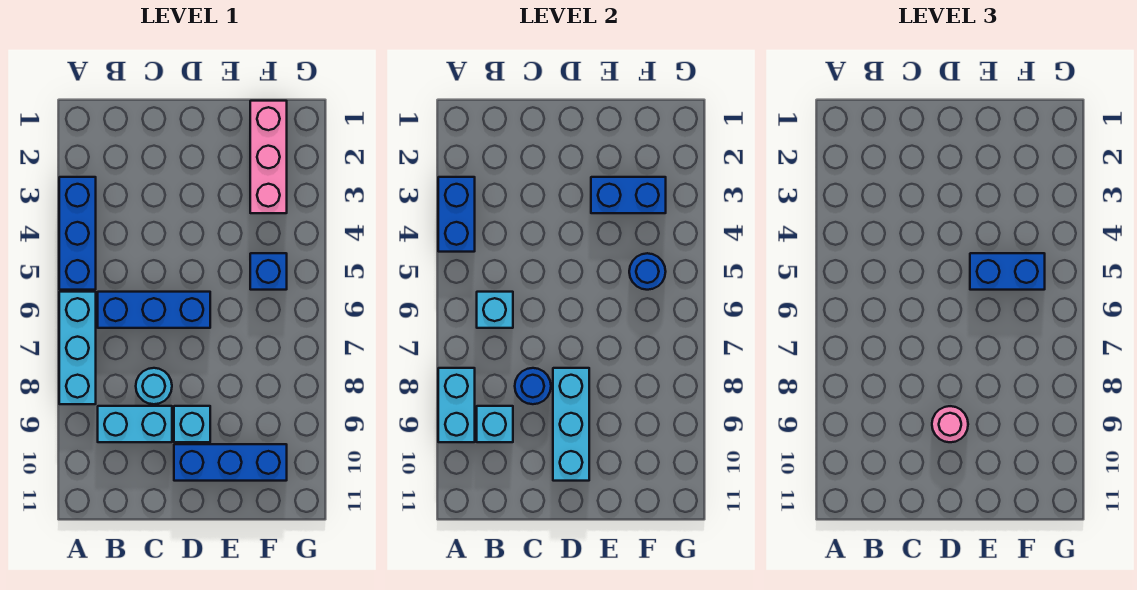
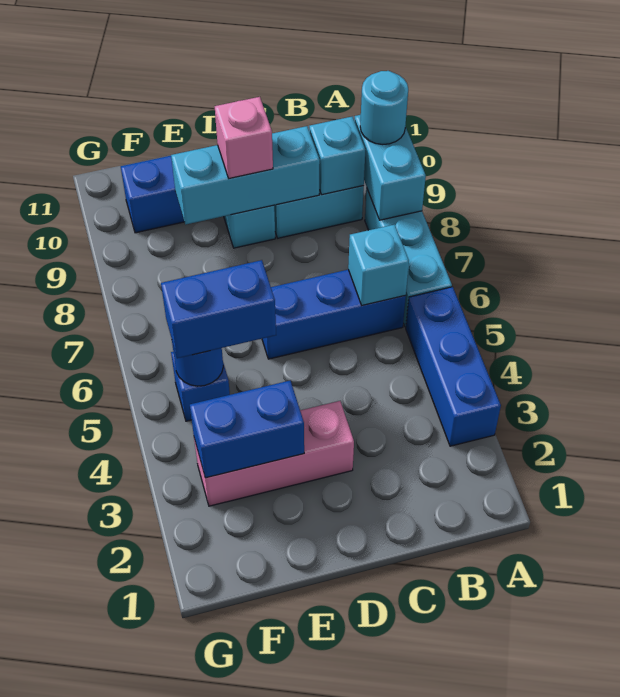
blue 1x2 brick [438,177,475,252] -> none
cyan 1x1 round brick [136,368,172,404] -> cyan 1x1 round brick moved to [360,71,408,144]
blue 1x1 round brick [515,368,551,404] -> none
cyan 1x3 brick [553,368,589,481] -> cyan 1x3 brick turned to [171,126,320,224]
pink 1x1 round brick [932,406,968,442] -> pink 1x1 brick [215,97,273,179]
pink 1x3 brick [250,101,287,213] -> pink 1x3 brick turned to [194,401,354,506]

